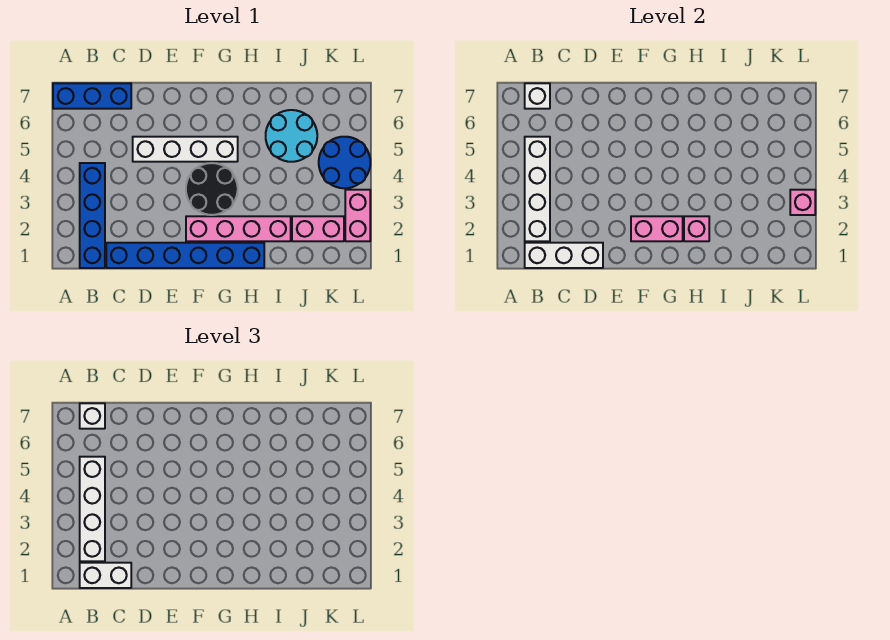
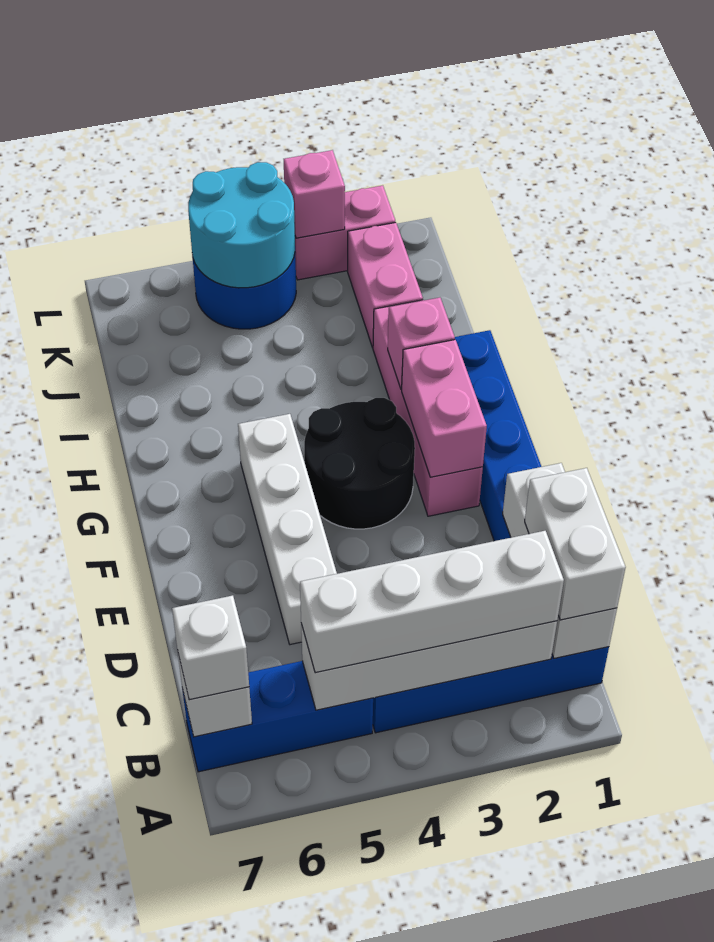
blue 1x3 brick [53,83,131,109] -> blue 1x3 brick turned to [182,661,373,772]
cyan 2x2 round brick [266,110,317,162] -> cyan 2x2 round brick moved to [188,162,295,288]

